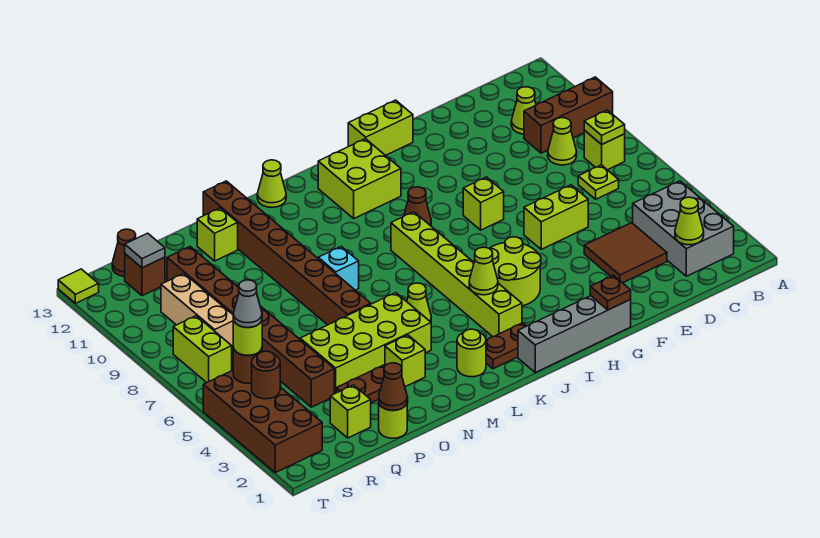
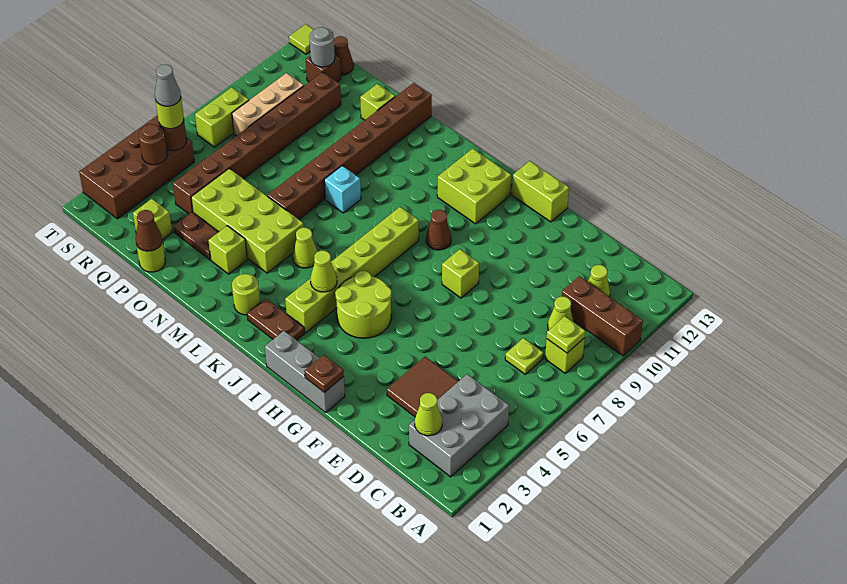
lime 1x2 brick [524,185,588,249] -> none
grey 1x4 brick [518,296,631,372] -> grey 1x3 brick [265,331,345,412]
lime 1x1 cone [257,160,286,207] -> none
grey 1x1 tile [125,233,165,268] -> grey 1x1 round brick [309,27,335,67]

